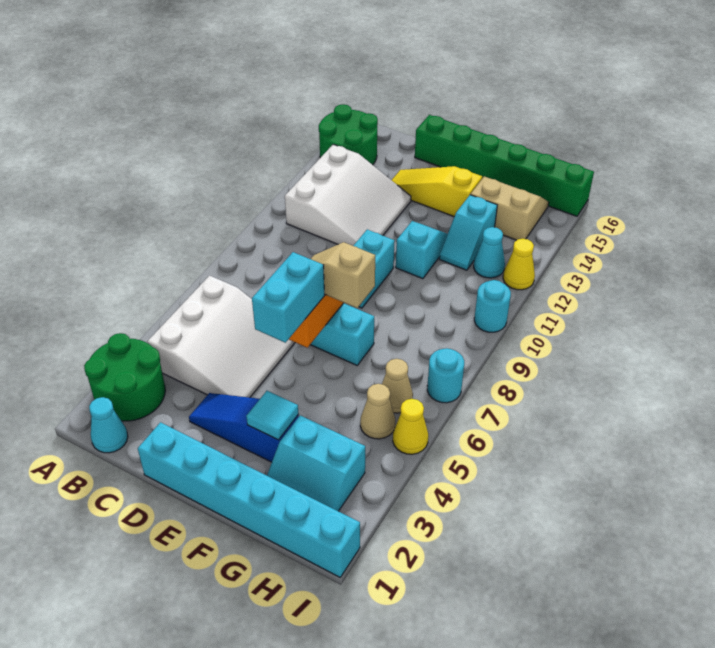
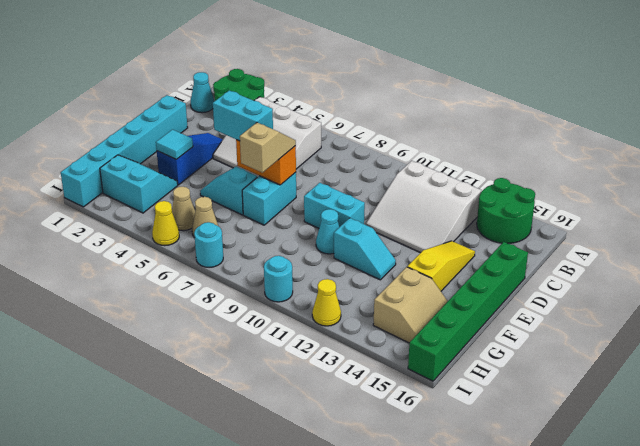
cyan 2x2 slope [267,415,365,511] -> cyan 2x2 slope turned to [100,155,178,213]
cyan 1x2 slope [439,195,497,270] -> cyan 1x2 slope moved to [200,167,257,215]
cyan 1x1 cone [474,227,505,278] -> cyan 1x1 cone moved to [316,209,339,254]

